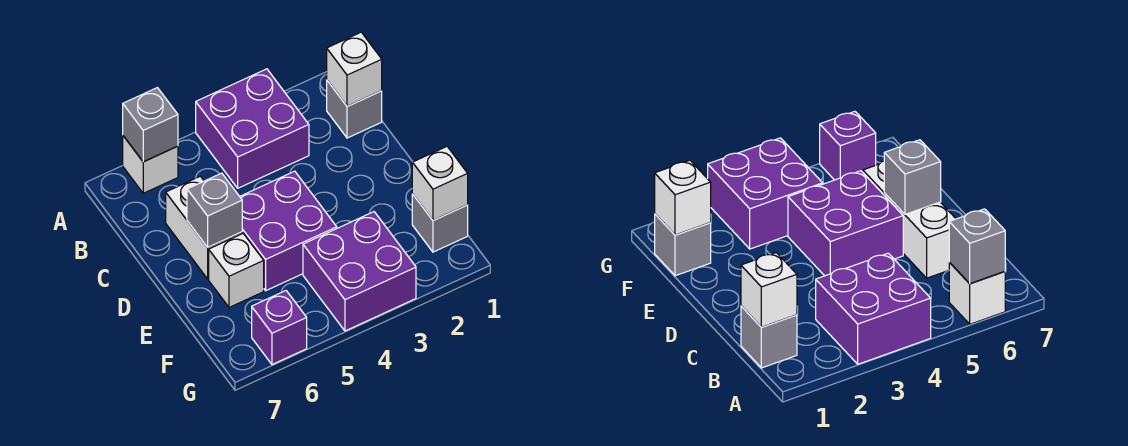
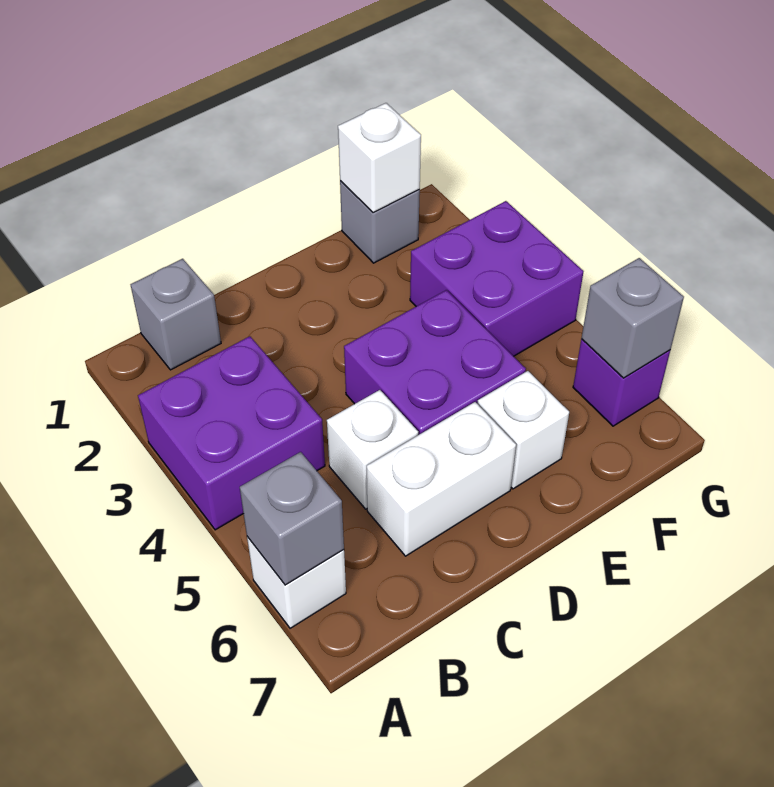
white 1x1 brick [327,32,382,107] -> white 1x1 brick moved to [327,390,418,509]
grey 1x1 brick [187,173,242,247] -> grey 1x1 brick moved to [581,258,684,378]

